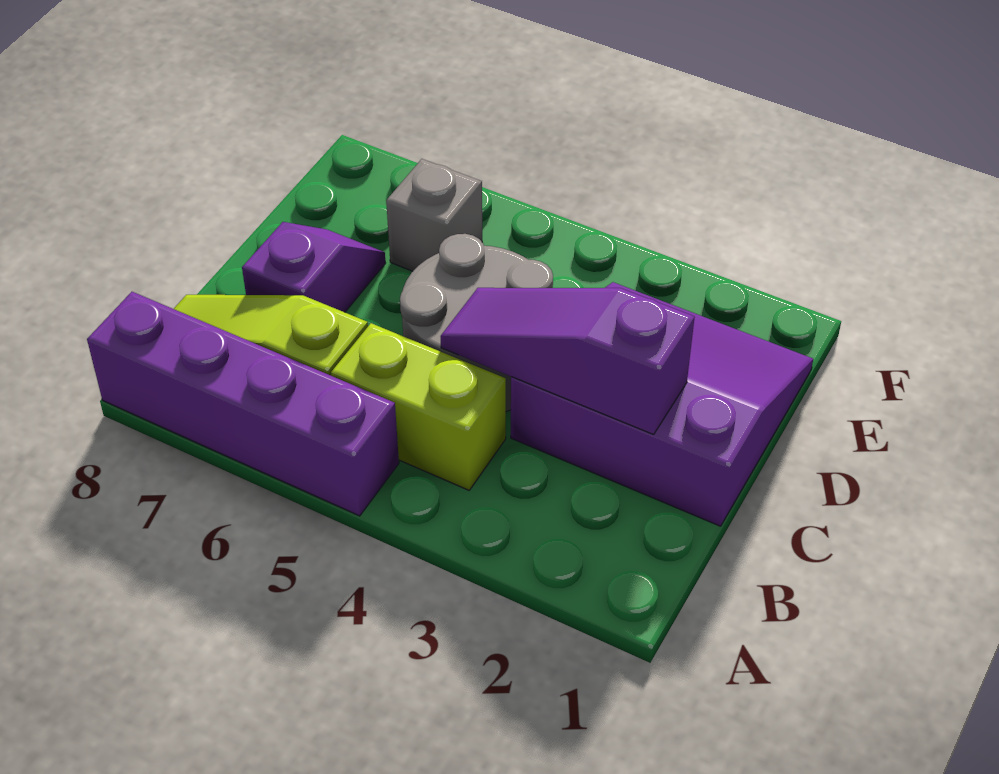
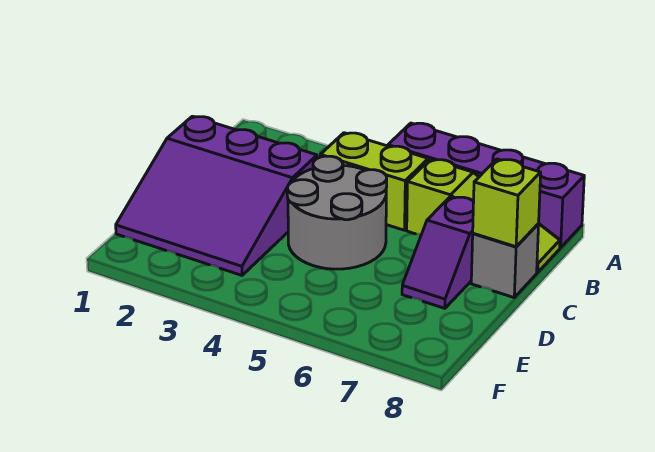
purple 1x3 slope [441,288,695,434] -> none
none -> lime 1x1 brick [473,159,541,247]
grey 1x1 brick [386,159,482,271] -> grey 1x1 brick moved to [471,224,539,298]

